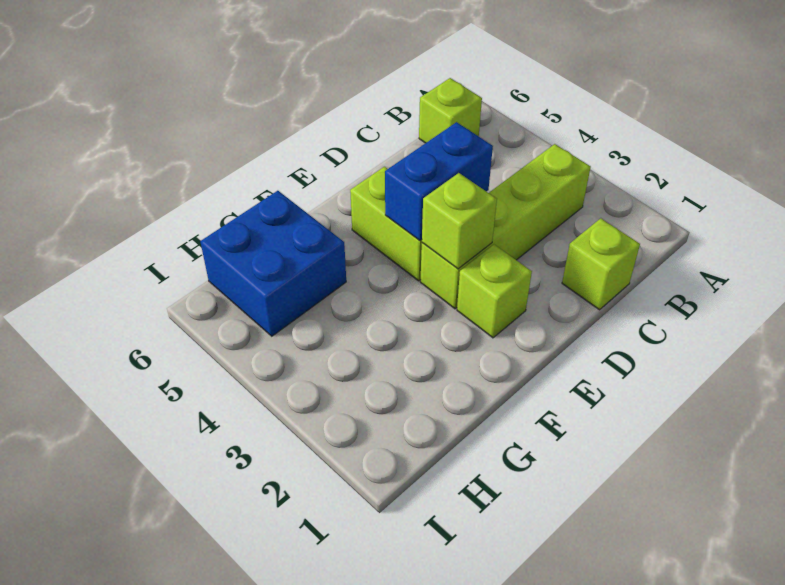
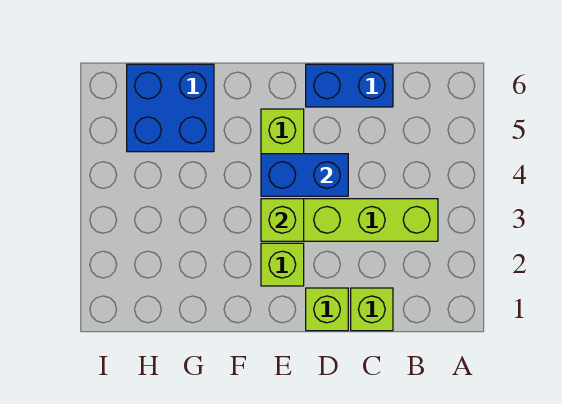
lime 1x1 brick [419,78,482,143] -> lime 1x1 brick moved to [306,288,348,331]
none -> blue 1x2 brick [306,64,393,107]

